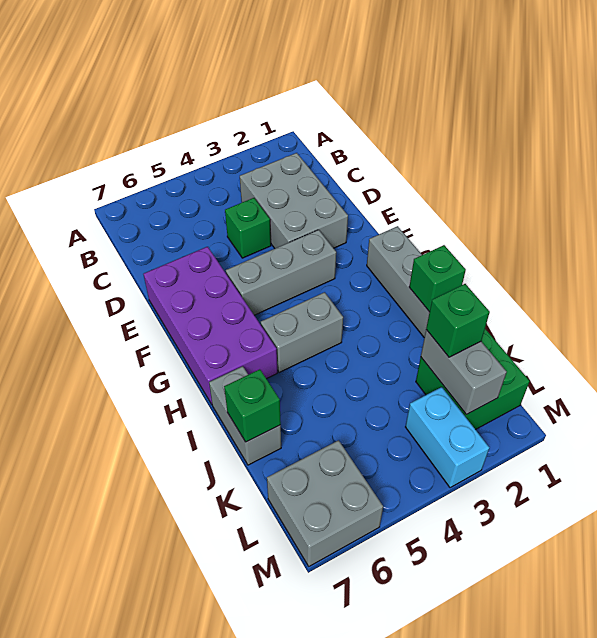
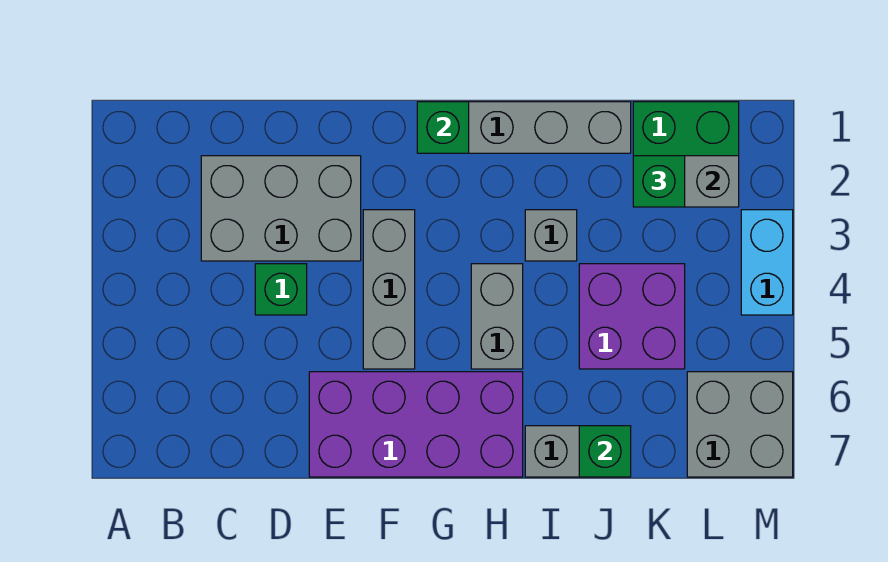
green 1x1 brick [409,245,466,312] -> green 1x1 brick moved to [417,102,469,153]
none -> grey 1x1 brick [525,210,577,261]
none -> purple 2x2 brick [579,264,685,369]
cyan 1x2 brick [406,387,489,488] -> cyan 1x2 brick turned to [741,210,793,315]

